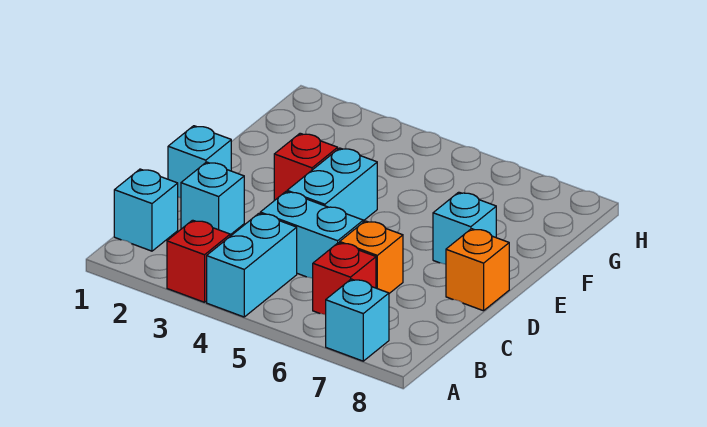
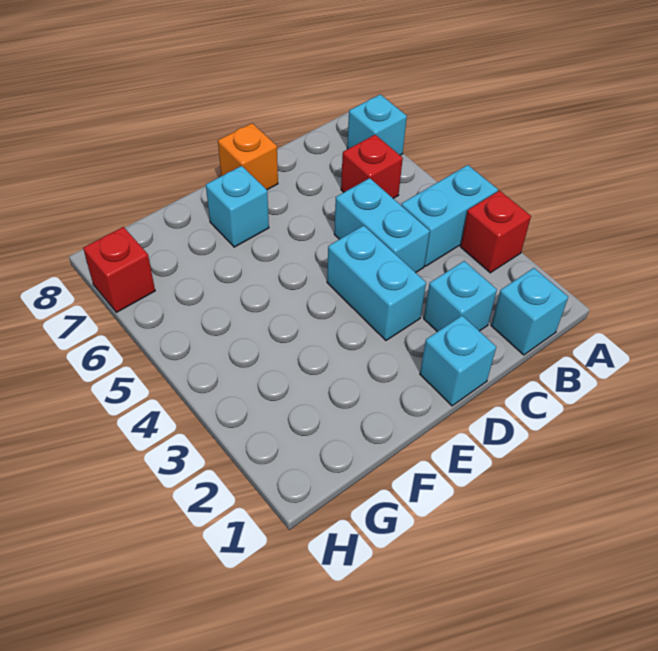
orange 1x1 brick [340,221,403,293] -> none
cyan 1x2 brick [287,148,377,221] -> cyan 1x2 brick turned to [327,225,426,340]
red 1x1 brick [274,133,338,201] -> red 1x1 brick moved to [83,227,155,312]

